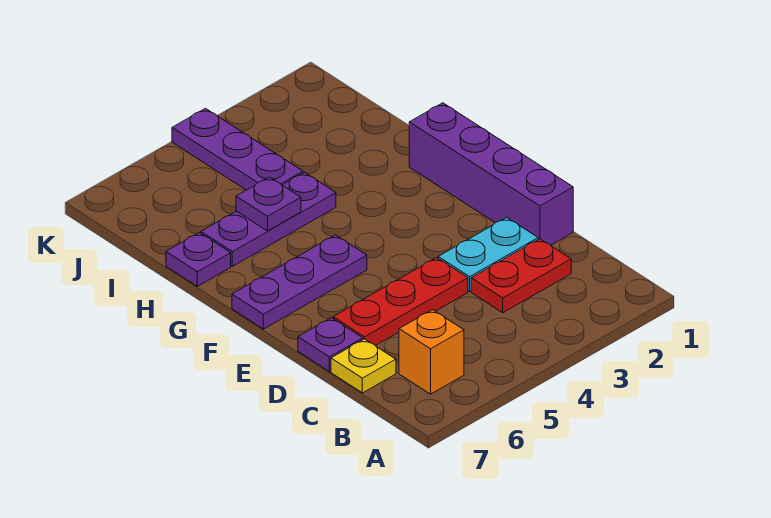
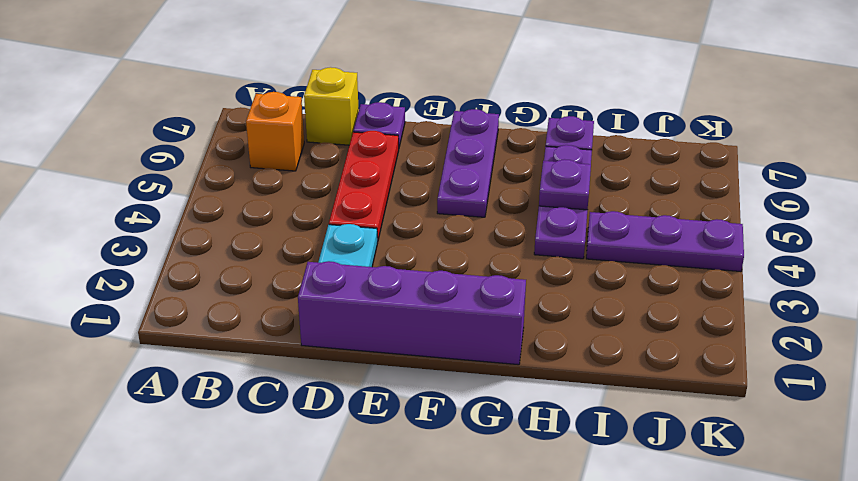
red 1x2 plate [471,239,571,313] -> none
yellow 1x1 plate [331,339,396,393] -> yellow 1x1 brick [304,67,359,145]

